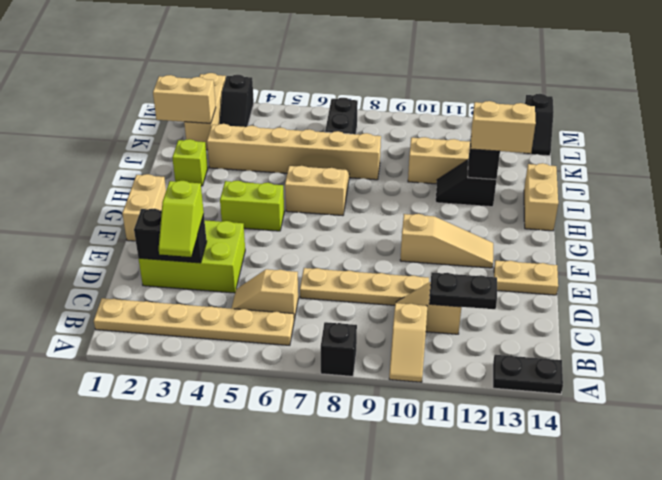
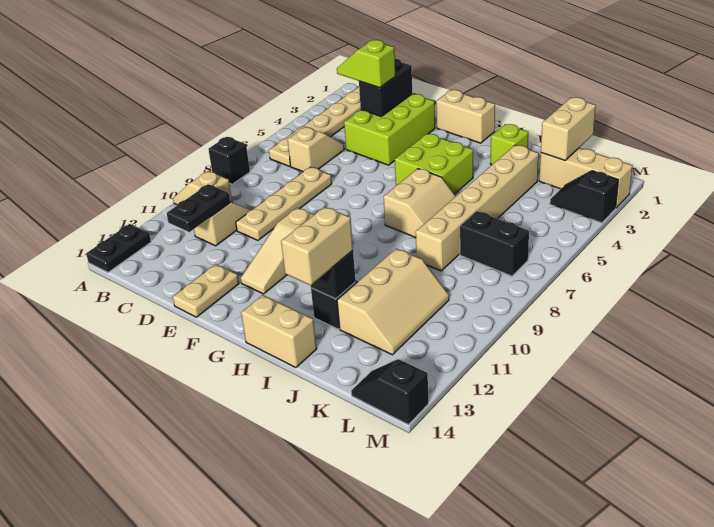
lime 1x2 brick [220,181,284,231] -> lime 2x2 brick [395,134,473,194]

